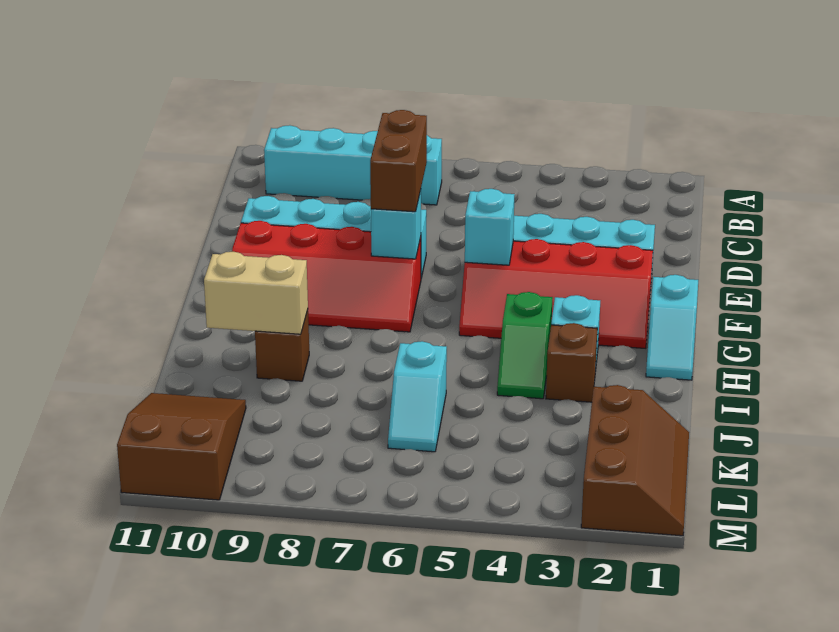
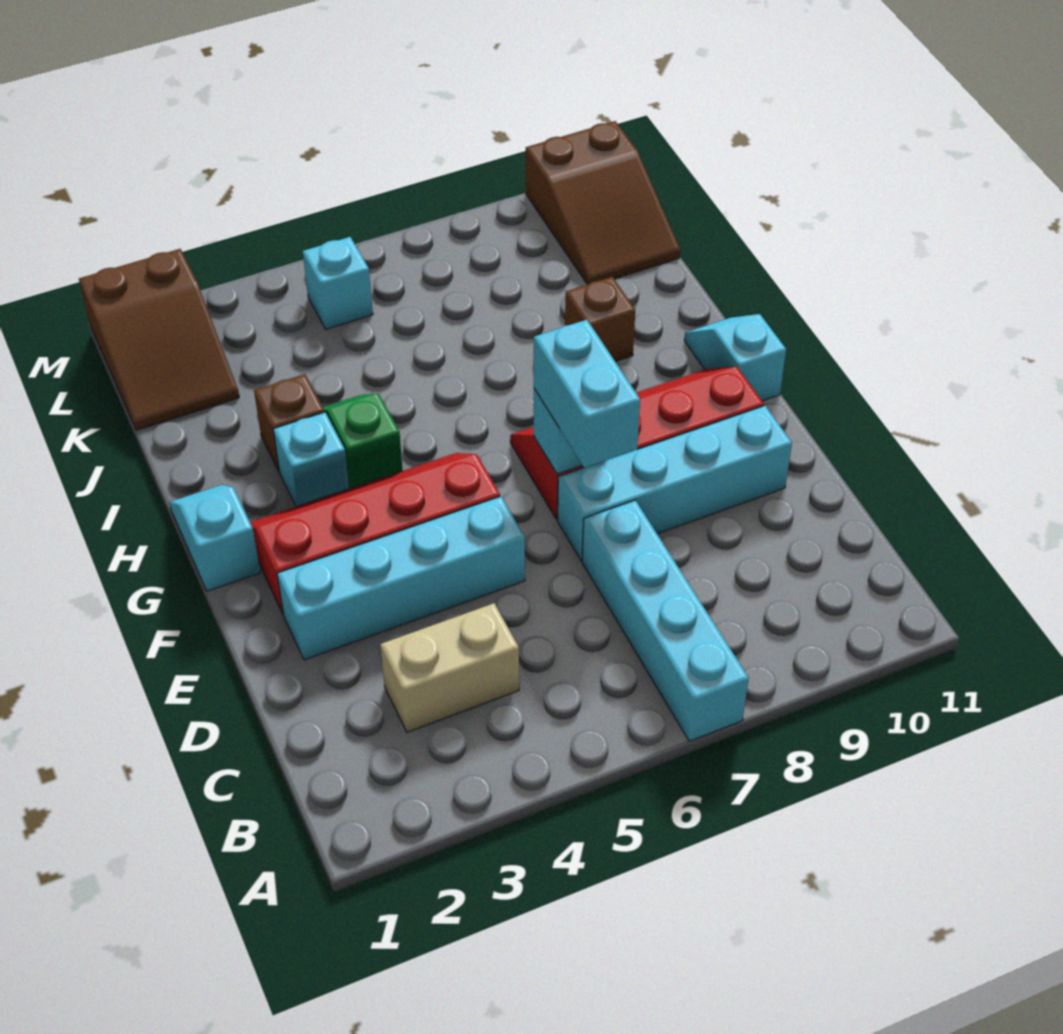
cyan 1x4 brick [264,125,442,205] -> cyan 1x4 brick turned to [582,500,749,741]
brown 1x2 brick [370,110,427,212] -> cyan 1x2 brick [534,320,640,468]
cyan 1x1 brick [465,189,515,265] -> cyan 1x1 brick moved to [303,237,373,329]
tan 1x2 brick [204,252,308,334] -> tan 1x2 brick moved to [380,603,519,732]
cyan 1x2 slope [388,341,447,452] -> cyan 1x2 slope moved to [684,314,786,401]
brown 2x3 slope [581,385,689,536] -> brown 2x3 slope turned to [79,249,239,430]

